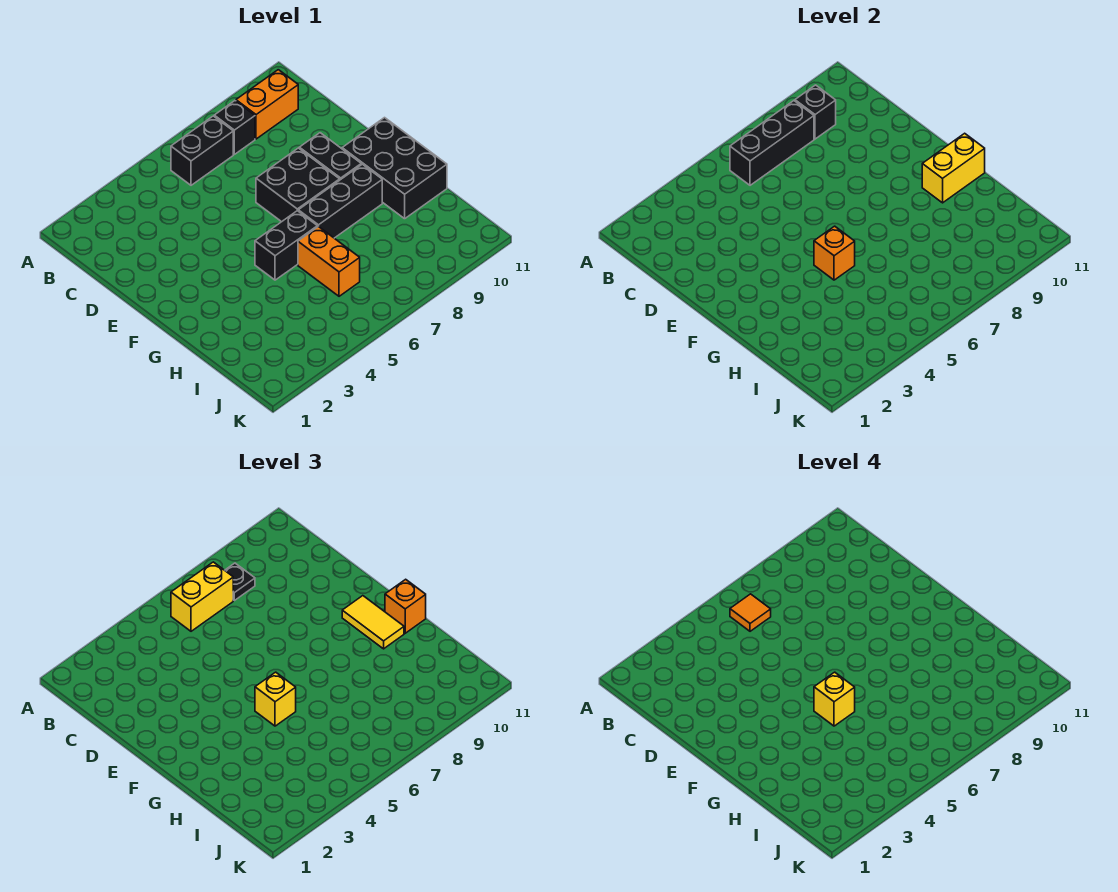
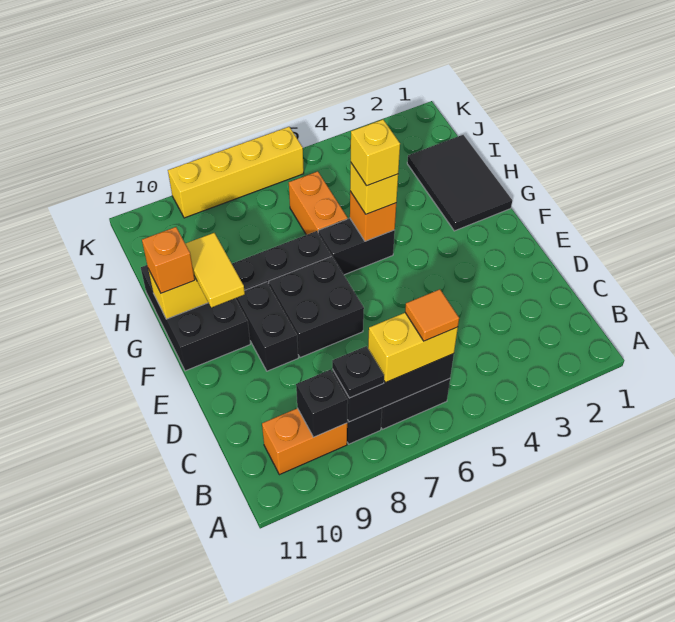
none -> black 2x3 tile [407,135,512,231]
none -> yellow 1x4 brick [168,127,304,218]

